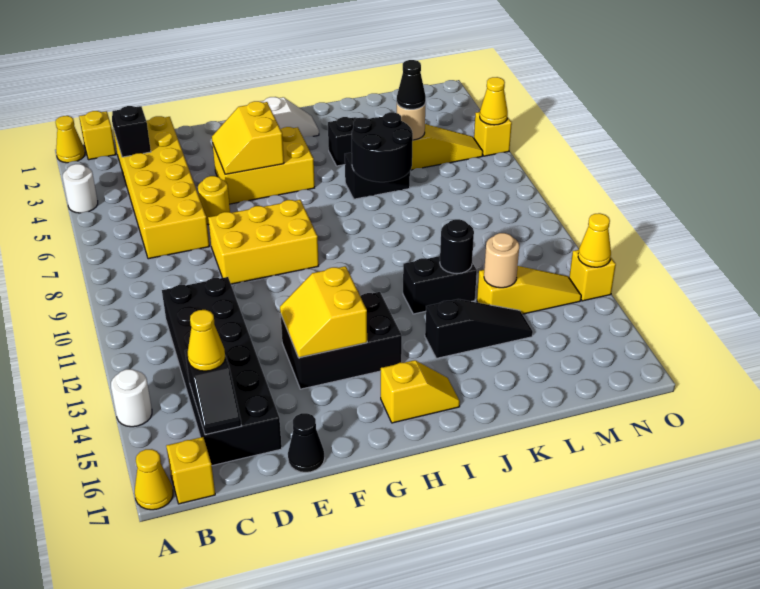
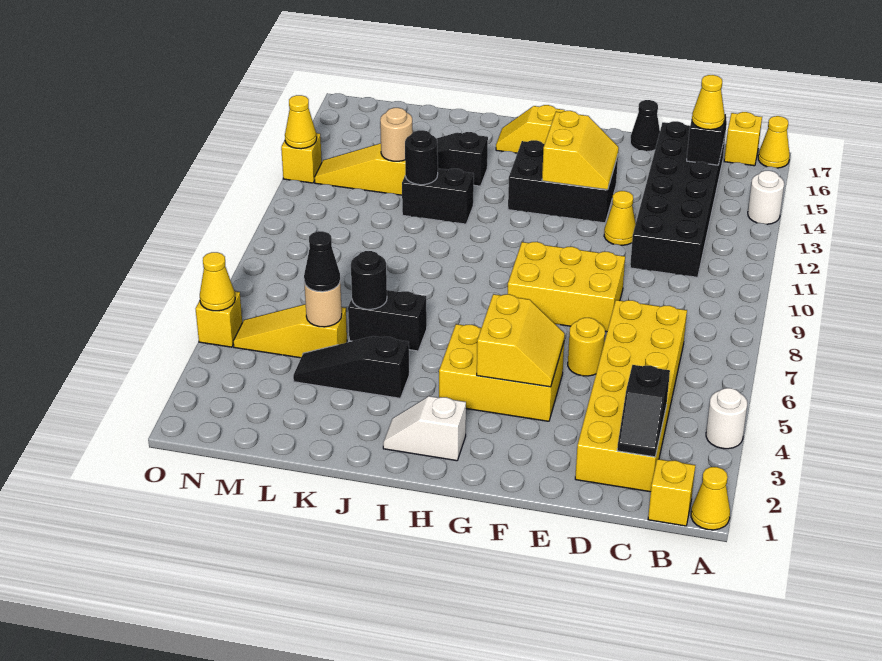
none -> yellow 1x1 cone [604,191,636,245]
black 2x2 round brick [352,112,413,182] -> black 1x1 round brick [351,251,387,309]

